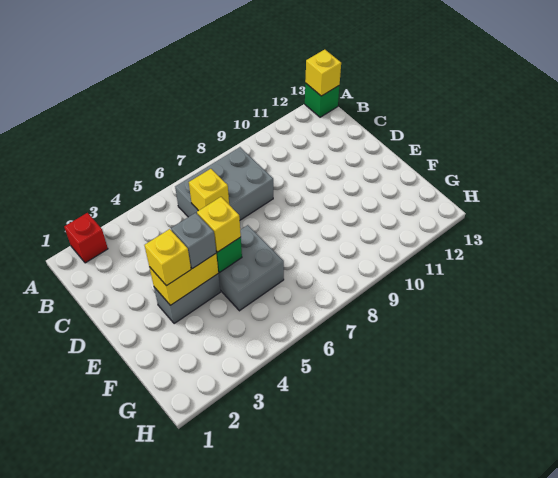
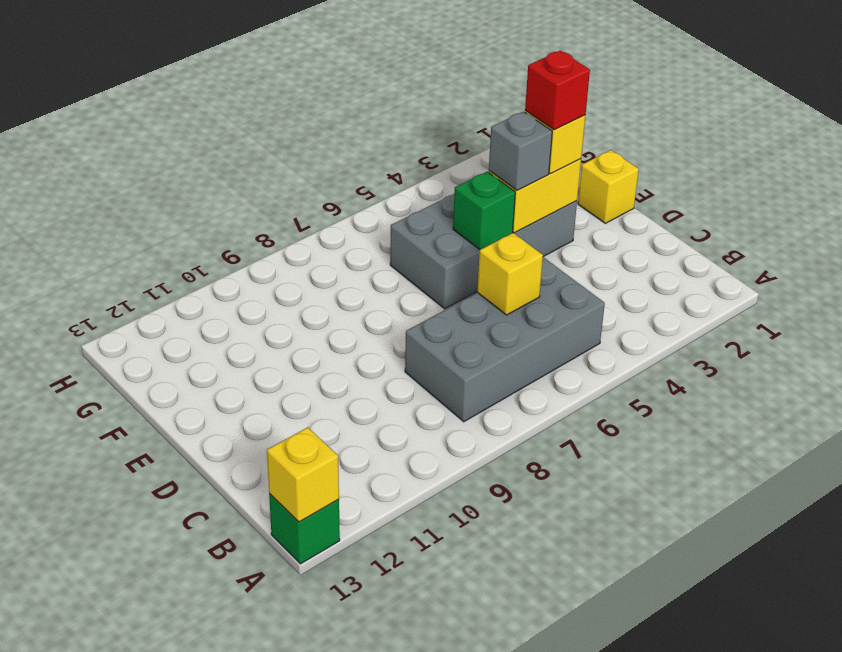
red 1x1 brick [64,213,108,263] -> red 1x1 brick moved to [525,51,590,130]
grey 2x3 brick [175,147,273,220] -> grey 2x4 brick [405,258,605,422]
yellow 1x1 brick [197,197,241,252] -> yellow 1x1 brick moved to [578,150,639,223]

